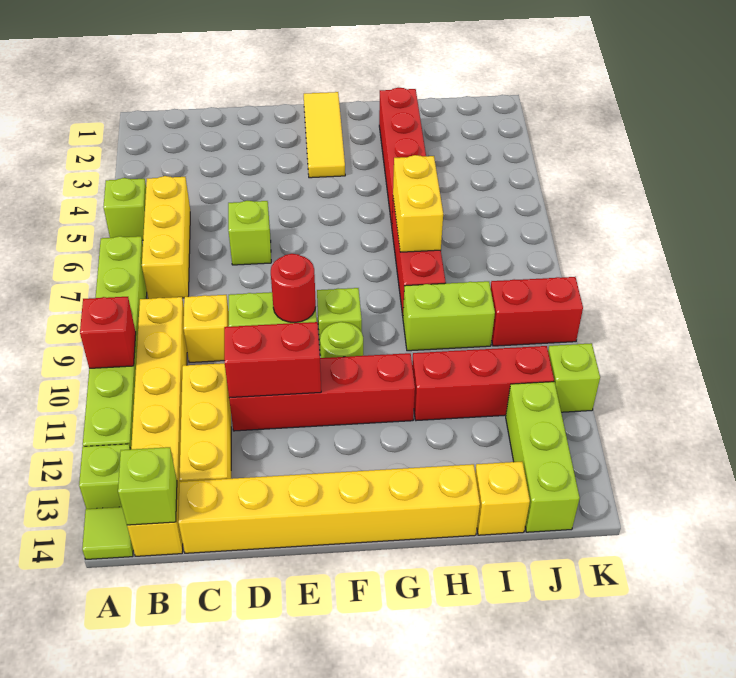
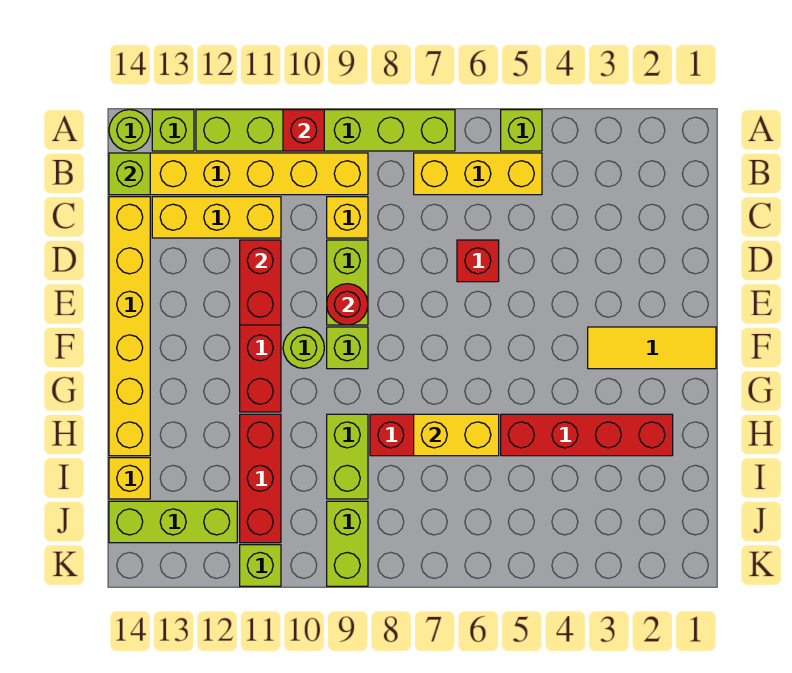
lime 1x1 tile [82,507,133,559] -> lime 1x1 round brick [109,110,150,151]
lime 1x1 brick [228,201,271,265] -> red 1x1 brick [457,240,499,282]
red 1x2 brick [491,277,583,346] -> lime 1x2 brick [327,501,368,586]

